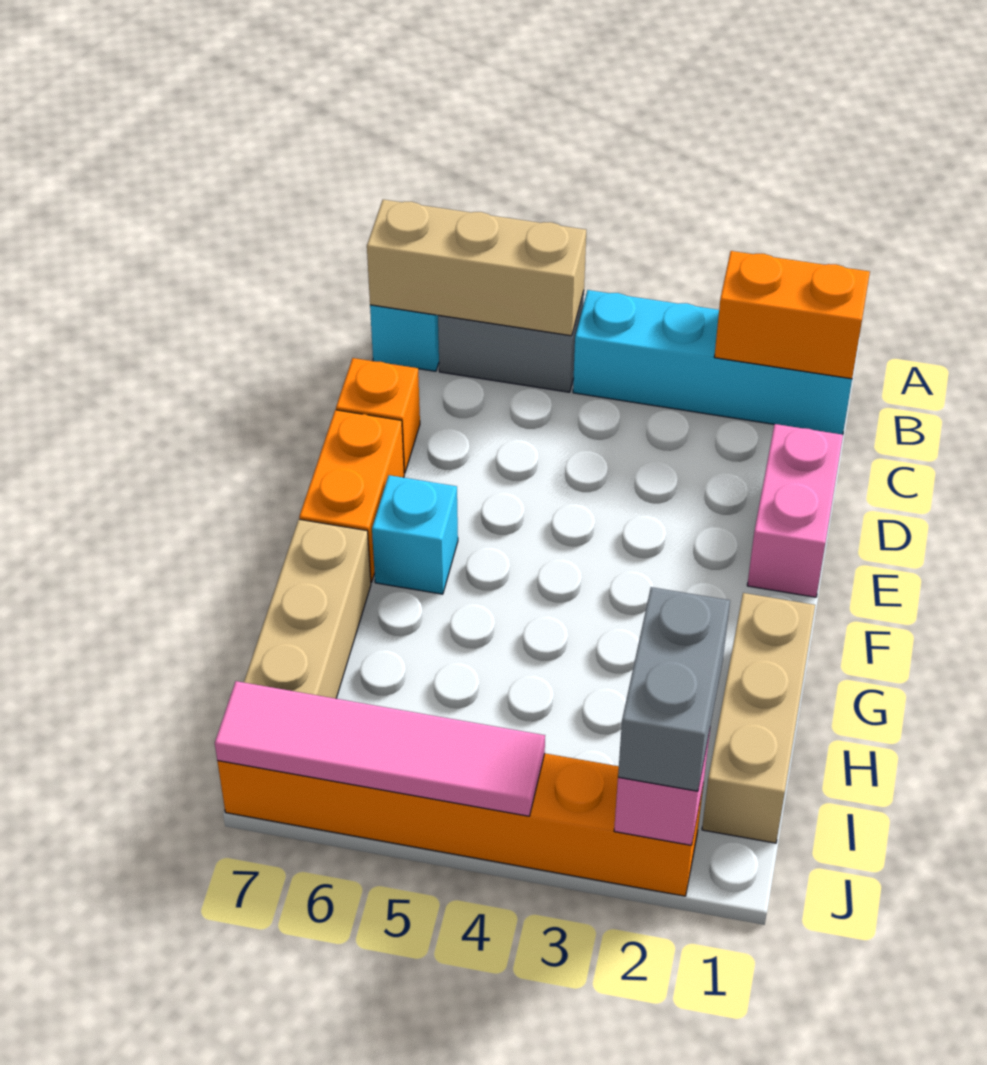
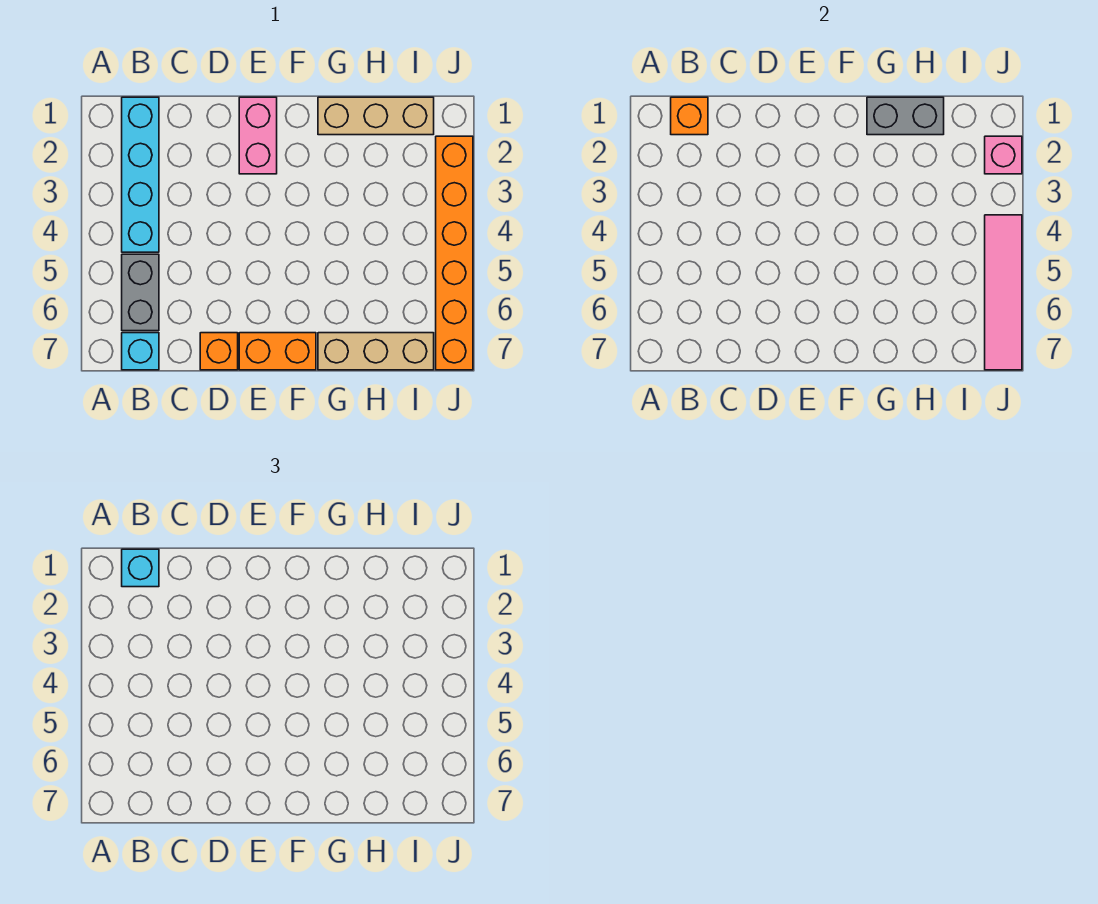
orange 1x2 brick [714,251,870,379] -> orange 1x1 brick [671,97,708,135]
tan 1x3 brick [367,200,586,336] -> none
pink 1x2 brick [747,424,843,597] -> pink 1x2 brick turned to [239,97,277,174]
cyan 1x1 brick [372,475,458,594] -> cyan 1x1 brick moved to [122,549,159,587]
grey 1x2 brick [618,587,730,791] -> grey 1x2 brick moved to [867,97,944,135]

